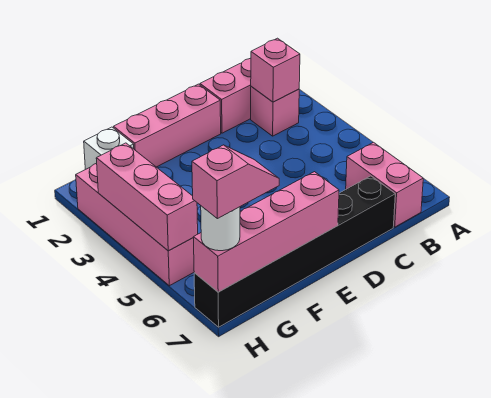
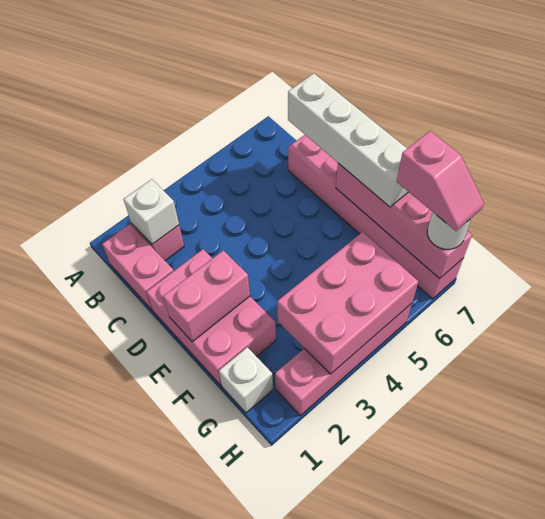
pink 1x1 brick [251,38,300,102] -> white 1x1 brick [124,179,179,244]
pink 1x2 brick [346,142,423,227] -> pink 1x2 brick moved to [163,250,250,342]
black 1x6 brick [194,176,395,327] -> pink 1x6 brick [288,135,463,299]
none -> white 1x4 brick [288,73,408,207]
pink 1x3 brick [114,84,221,167] -> pink 2x3 brick [146,249,276,386]
pink 1x2 slope [192,145,279,219] -> pink 1x2 slope turned to [397,131,484,231]
pink 1x3 brick [96,143,198,251] -> pink 2x3 brick [277,232,418,374]

